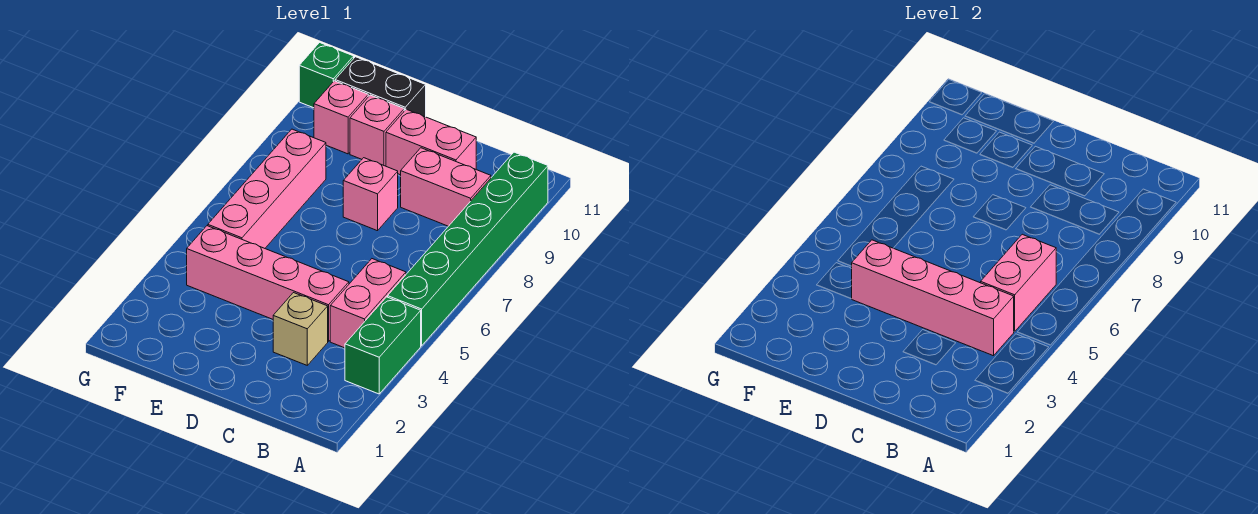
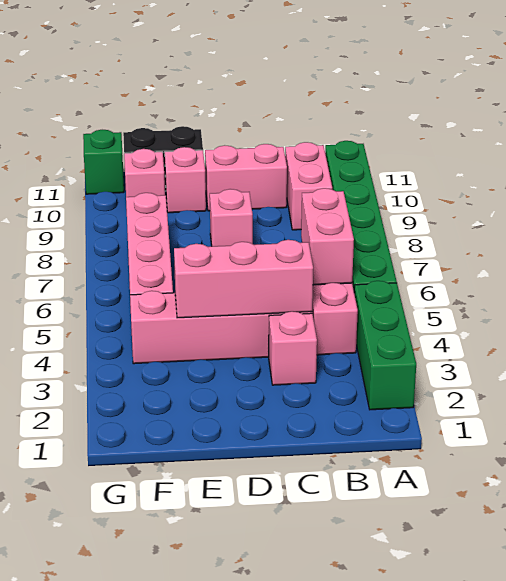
green 1x2 brick [345,297,421,394] -> green 1x3 brick [354,281,416,410]
pink 1x4 brick [852,240,1014,356] -> pink 1x3 brick [174,240,313,318]
pink 1x2 brick [401,148,491,226] -> pink 1x2 brick turned to [285,142,332,230]
tan 1x1 brick [273,293,328,365] -> pink 1x1 brick [269,311,317,385]

